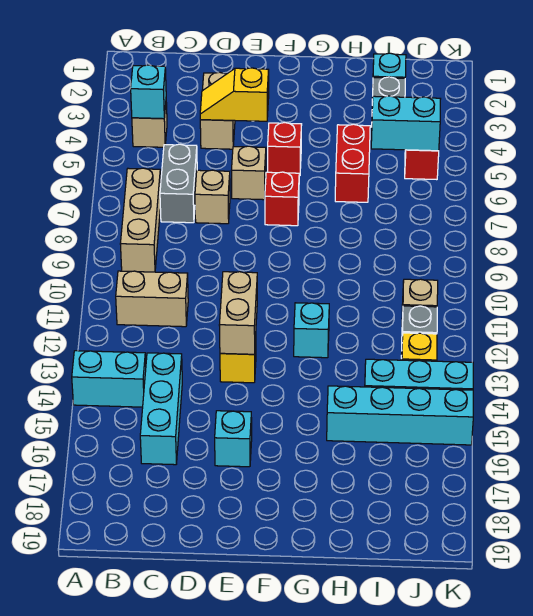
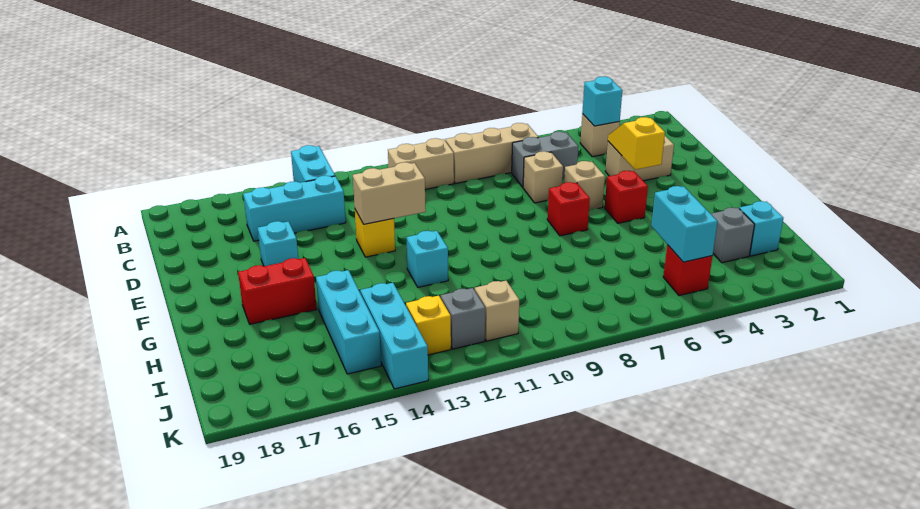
tan 1x2 brick [116,271,188,327] -> tan 1x2 brick turned to [388,138,454,189]
red 1x2 brick [335,124,370,202] -> red 1x2 brick moved to [238,258,317,324]
cyan 1x4 brick [327,386,473,445] -> cyan 1x3 brick [316,270,381,374]

